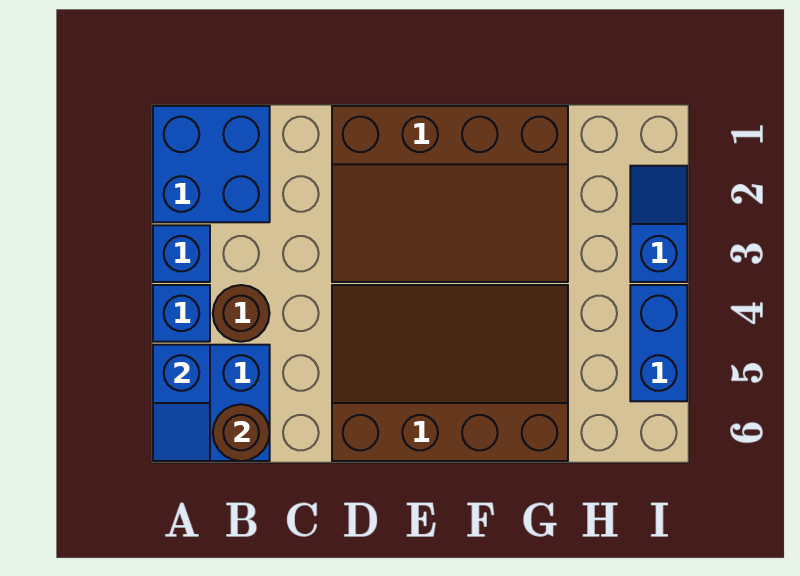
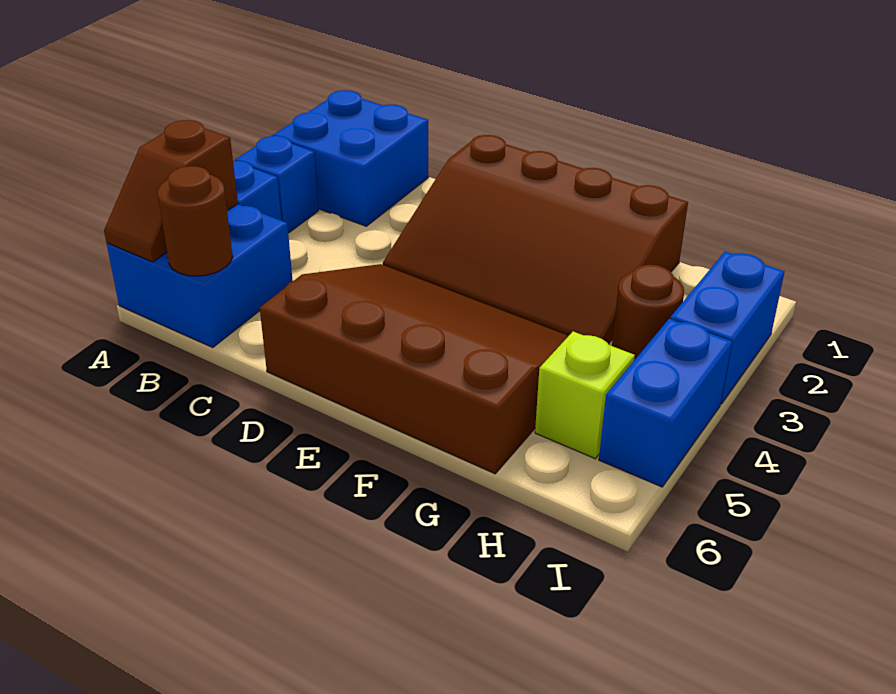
blue 1x2 slope [153,345,210,461] -> brown 1x2 slope [104,120,238,262]
brown 1x1 round brick [213,285,270,342] -> brown 1x1 round brick moved to [612,265,684,360]
none -> lime 1x1 brick [535,331,635,459]
blue 1x2 slope [630,166,687,282] -> blue 1x2 brick [670,252,785,404]

